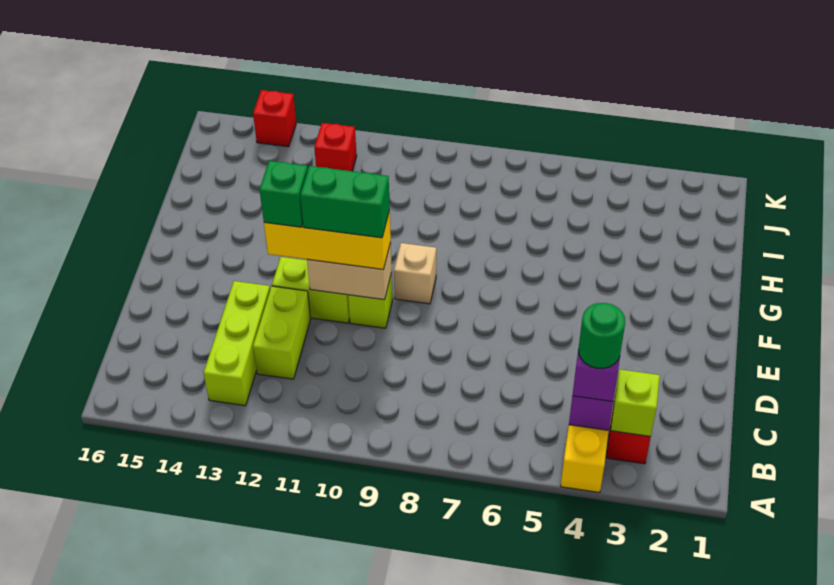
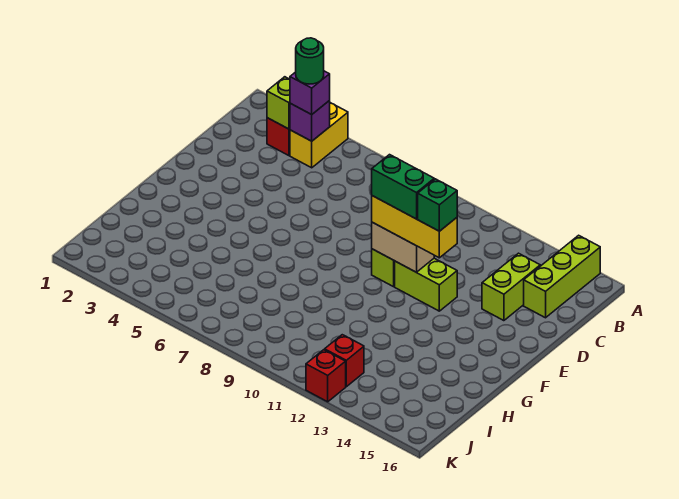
lime 1x3 brick [204,281,270,406] -> lime 1x3 brick moved to [524,235,600,318]
lime 1x2 brick [253,286,311,379] -> lime 1x2 brick moved to [482,253,540,321]
tan 1x1 brick [394,243,436,304] -> none
red 1x1 brick [253,90,296,147] -> red 1x1 brick moved to [306,350,346,402]

